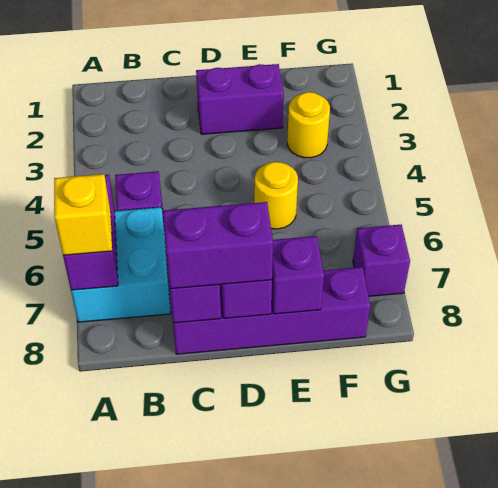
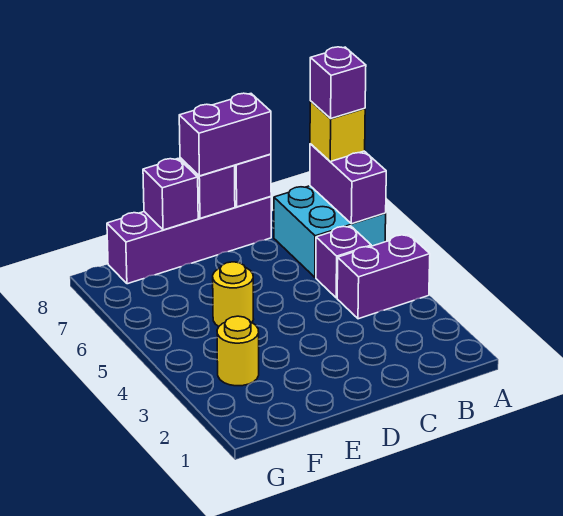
purple 1x2 brick [196,64,284,134] -> purple 1x2 brick moved to [337,234,430,319]
purple 1x1 brick [353,225,410,296] -> purple 1x1 brick moved to [310,47,366,119]

